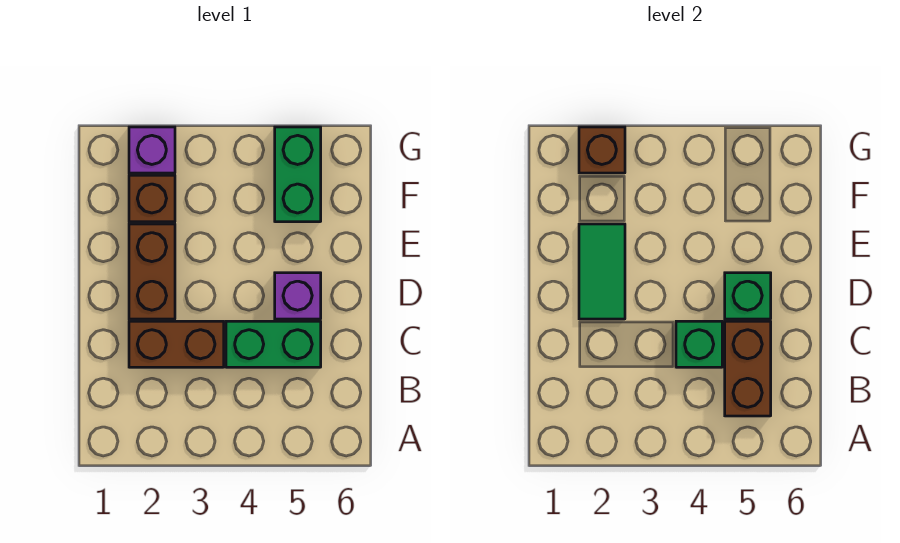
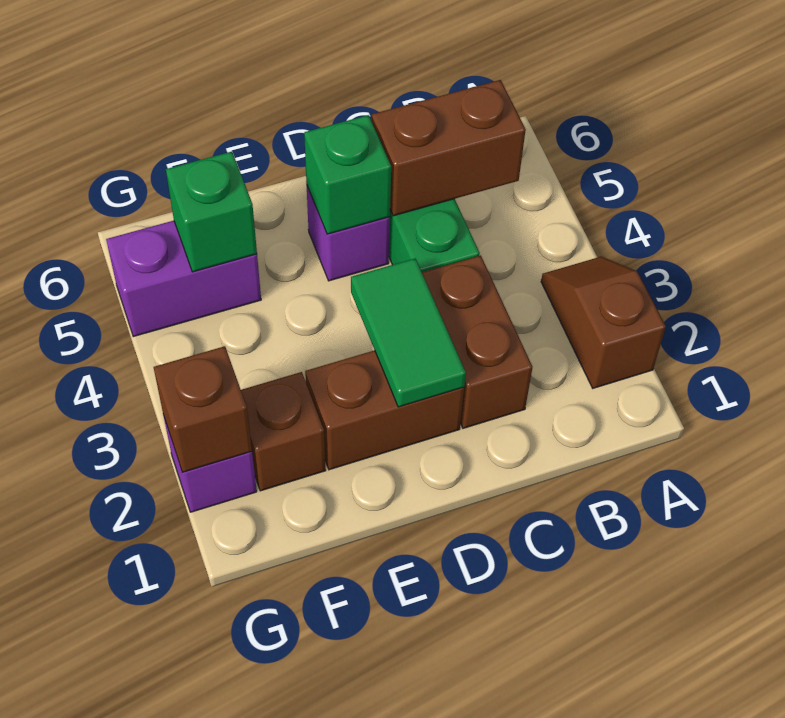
none -> brown 1x2 slope [541,257,666,388]
green 1x1 brick [676,321,722,367] -> green 1x1 brick moved to [166,152,257,272]
green 1x2 tile [579,224,625,319] -> green 1x2 tile turned to [351,258,466,407]
green 1x2 brick [275,127,321,222] -> purple 1x2 brick [106,221,261,337]

